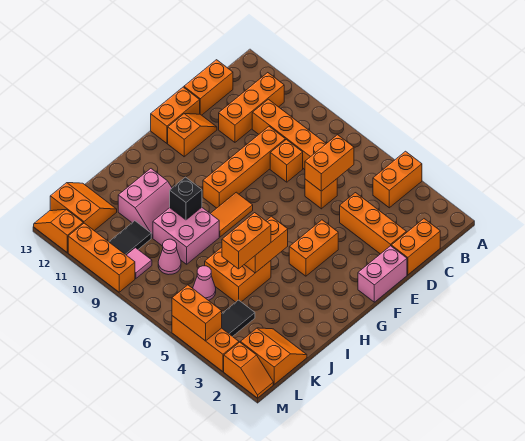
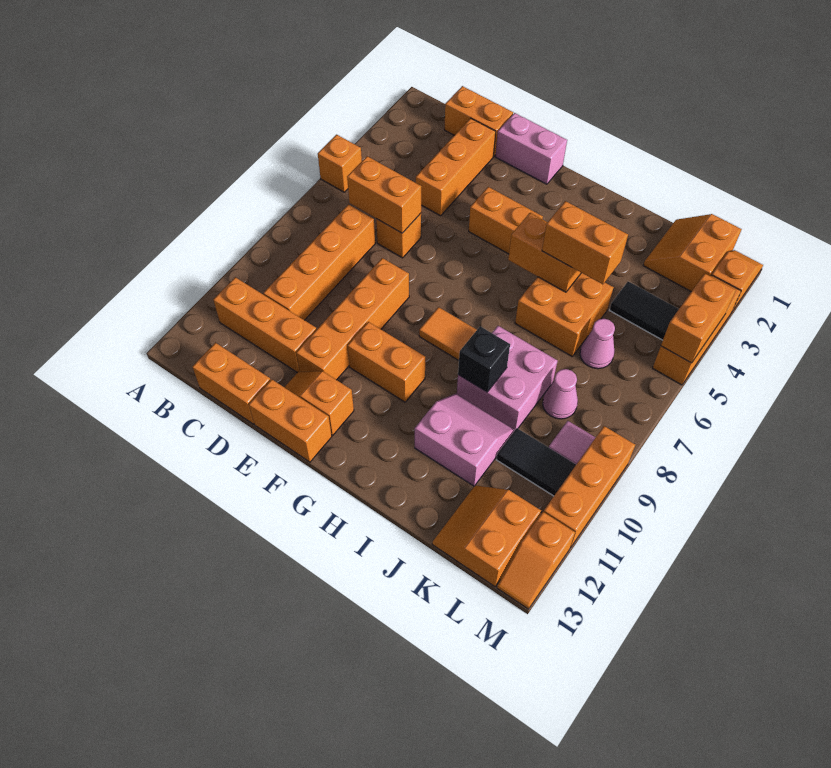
orange 1x2 brick [373,151,422,208] -> orange 1x2 brick moved to [347,322,425,402]
orange 1x1 brick [270,140,303,182] -> orange 1x1 brick moved to [318,135,362,192]
orange 1x4 brick [203,127,285,208] -> orange 1x4 brick turned to [296,258,409,380]

